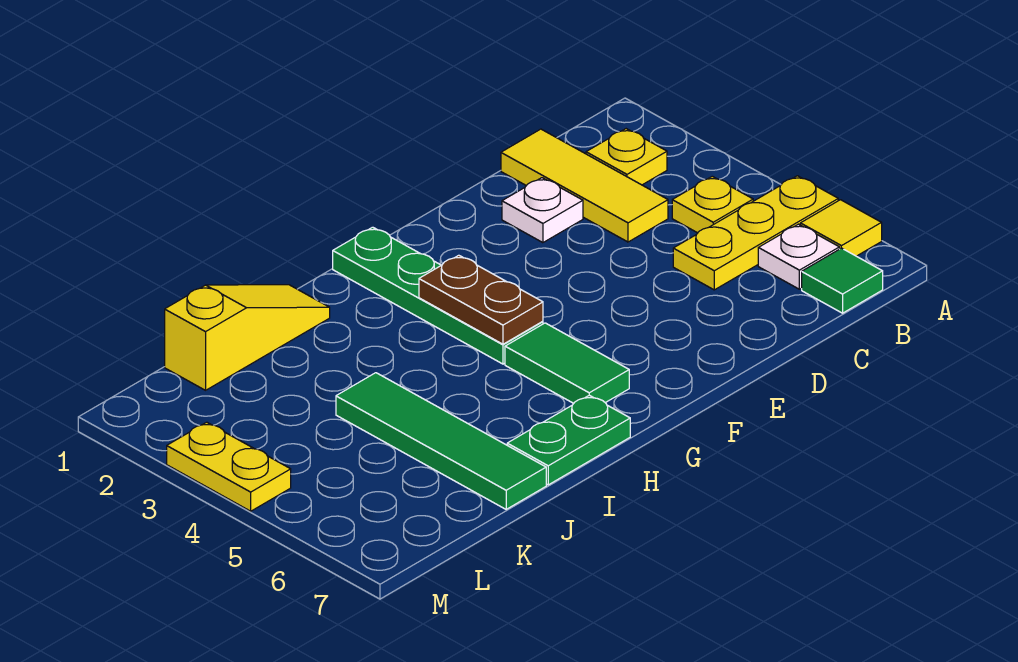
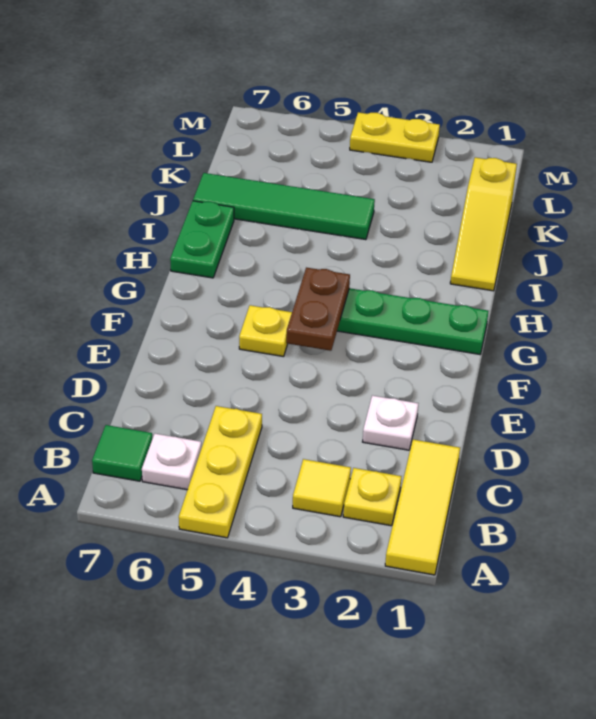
yellow 1x1 tile [800,200,882,256] -> yellow 1x1 tile moved to [293,459,351,517]
yellow 1x1 plate [672,176,753,233] -> yellow 1x1 plate moved to [239,305,292,357]
yellow 1x3 tile [501,129,668,242] -> yellow 1x3 tile turned to [385,440,460,575]
brown 1x2 plate [419,255,543,344] -> brown 1x2 plate turned to [286,268,350,351]
green 1x2 tile [505,323,629,403] -> none

